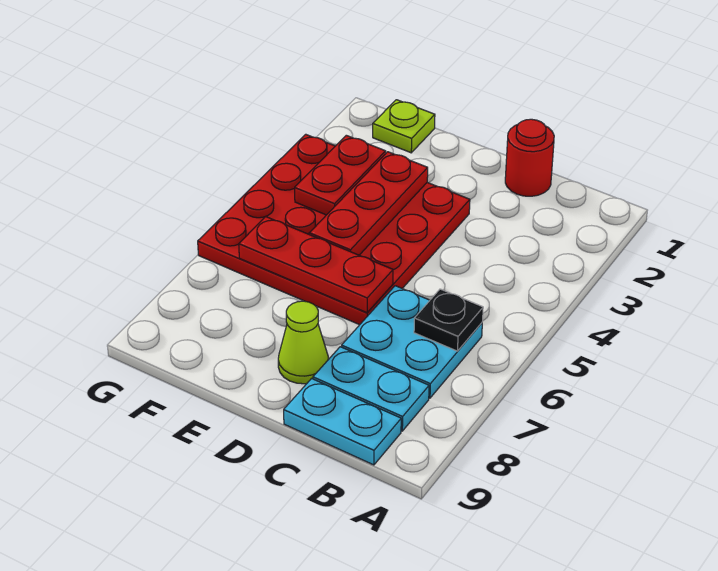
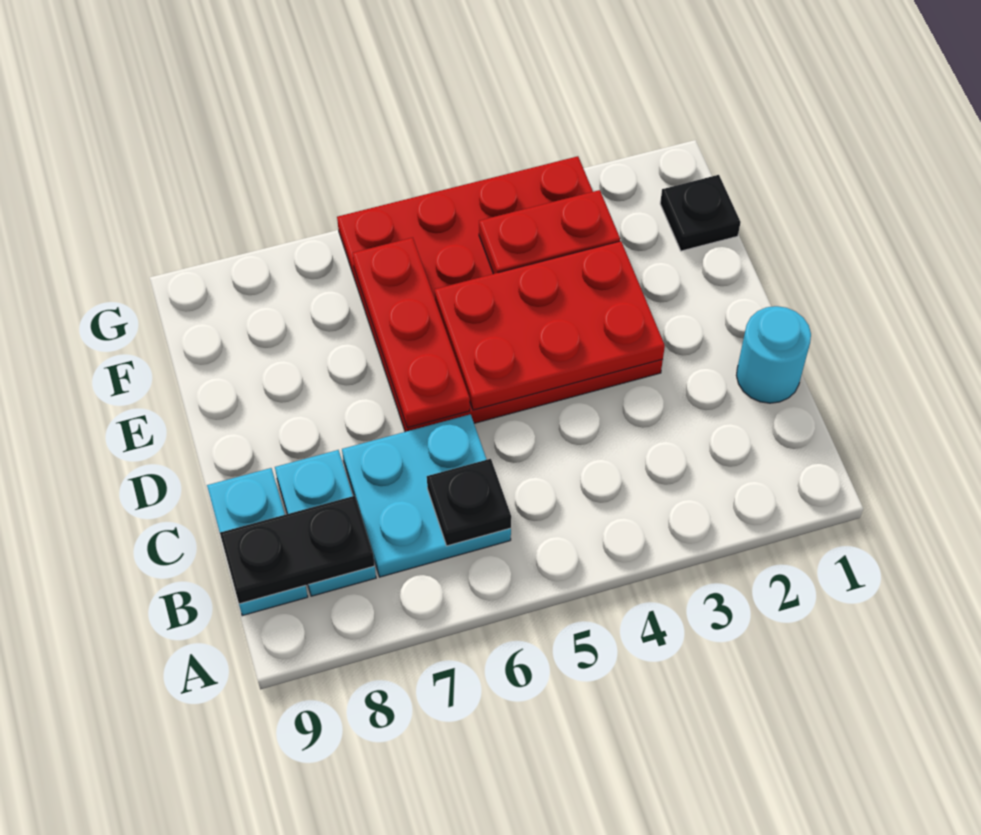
none -> black 1x2 plate [220,496,375,604]
red 1x1 round brick [505,119,554,196] -> cyan 1x1 round brick [736,306,811,403]
lime 1x1 cone [278,301,329,384] -> none
red 1x3 plate [309,152,428,255] -> red 2x3 plate [435,241,665,410]
lime 1x1 plate [373,100,435,153] -> black 1x1 plate [660,175,741,251]

